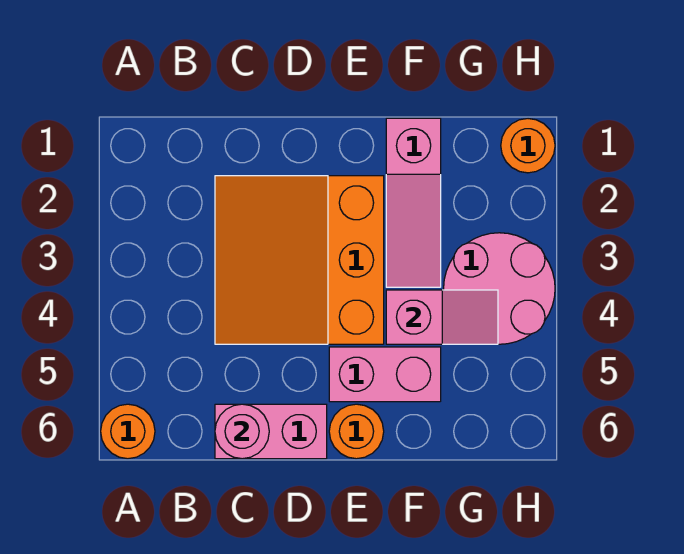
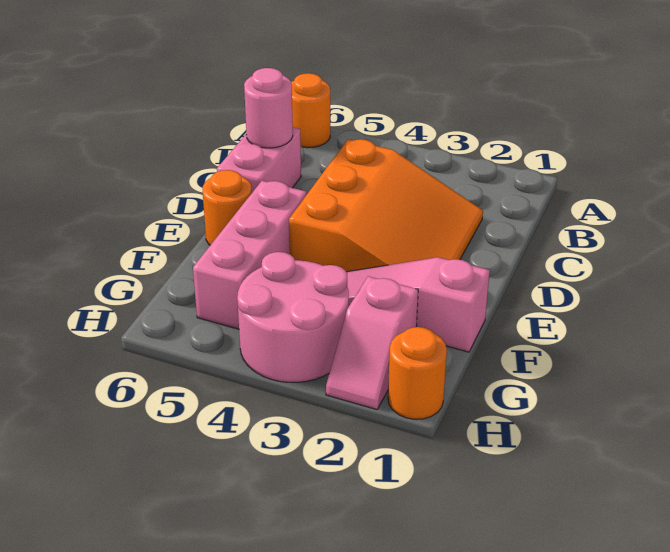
orange 3x3 slope [215,176,384,344] -> orange 3x3 slope turned to [289,139,483,272]
pink 1x2 brick [329,347,441,402] -> pink 1x3 brick [193,181,307,329]
pink 1x2 slope [386,290,498,344] -> pink 1x2 slope moved to [326,276,418,409]

